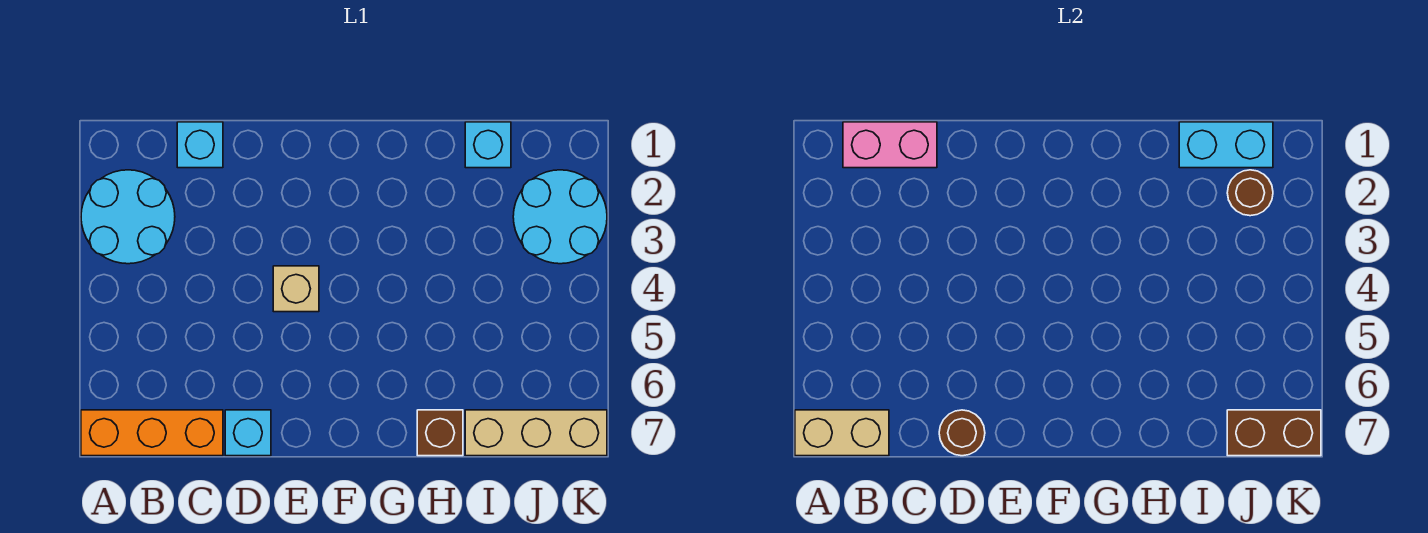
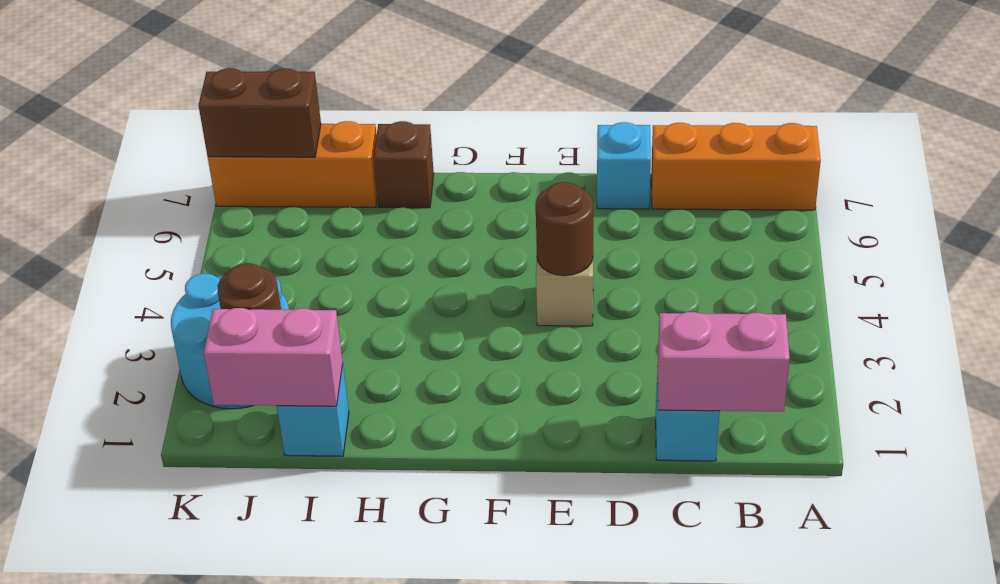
cyan 2x2 round brick [81,170,175,264] -> none
tan 1x2 brick [795,410,889,456] -> none
brown 1x1 round brick [939,410,985,456] -> brown 1x1 round brick moved to [536,182,593,276]
cyan 1x2 brick [1179,122,1273,168] -> pink 1x2 brick [204,308,343,406]
tan 1x3 brick [465,410,607,456] -> orange 1x3 brick [208,121,377,207]

